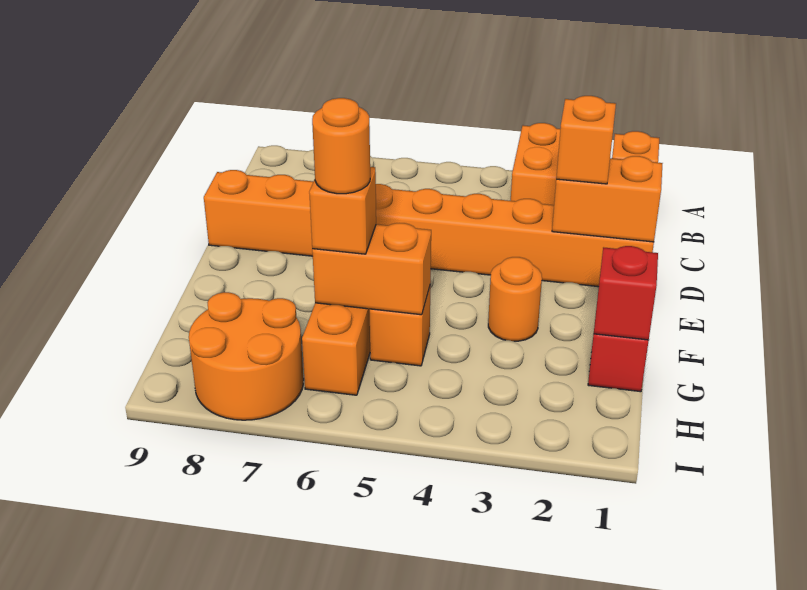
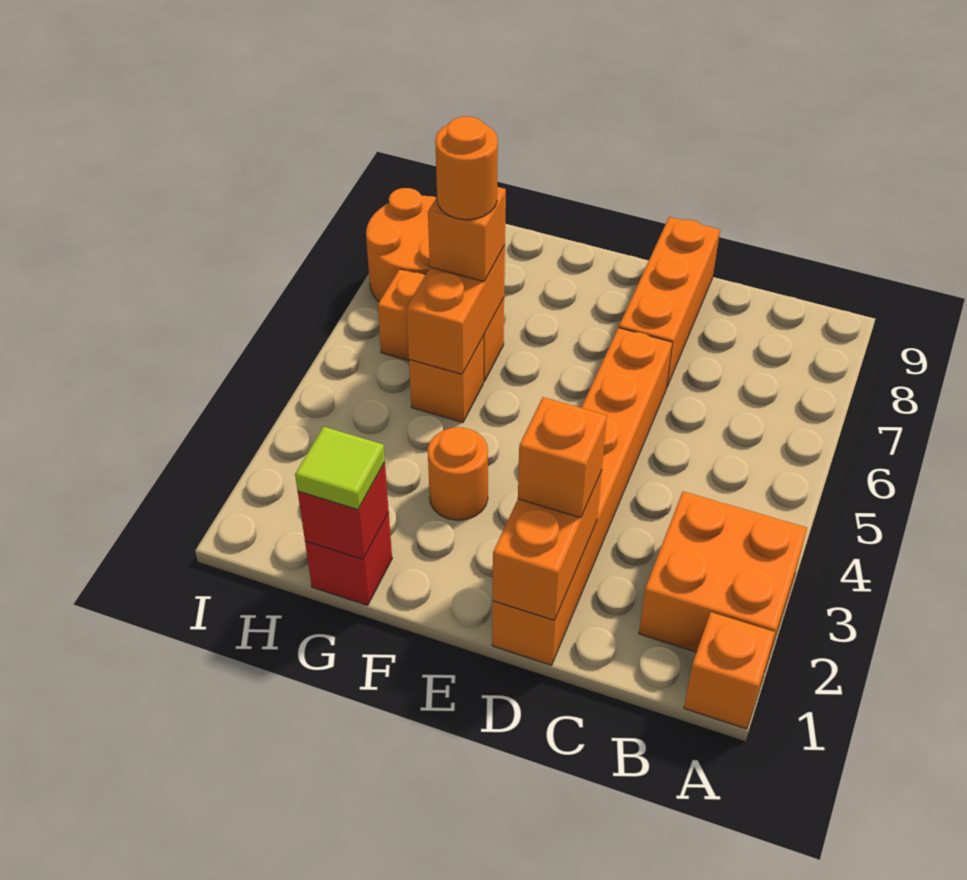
none -> lime 1x1 tile [295,427,385,510]

